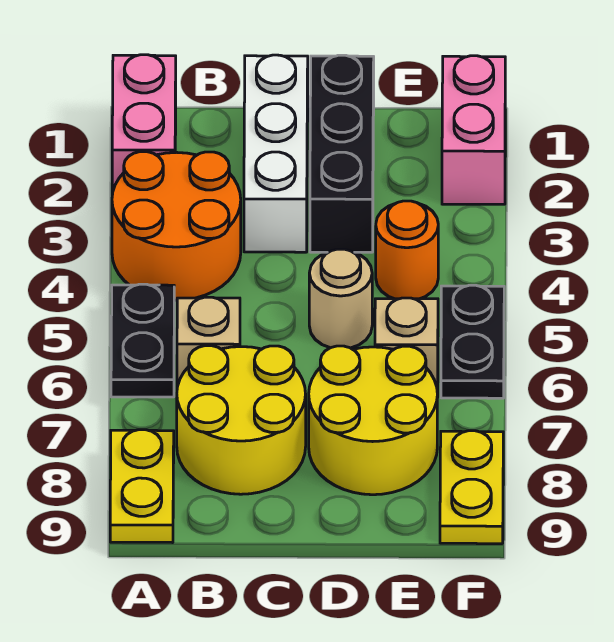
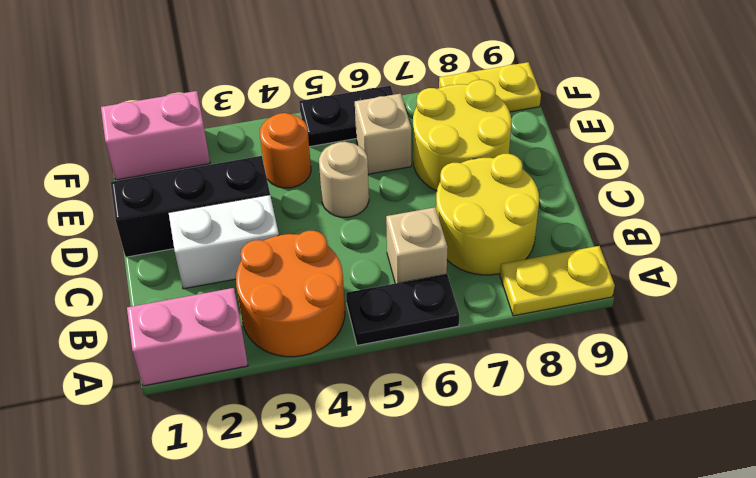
white 1x3 brick [244,55,308,252] -> white 1x2 brick [169,195,279,289]

